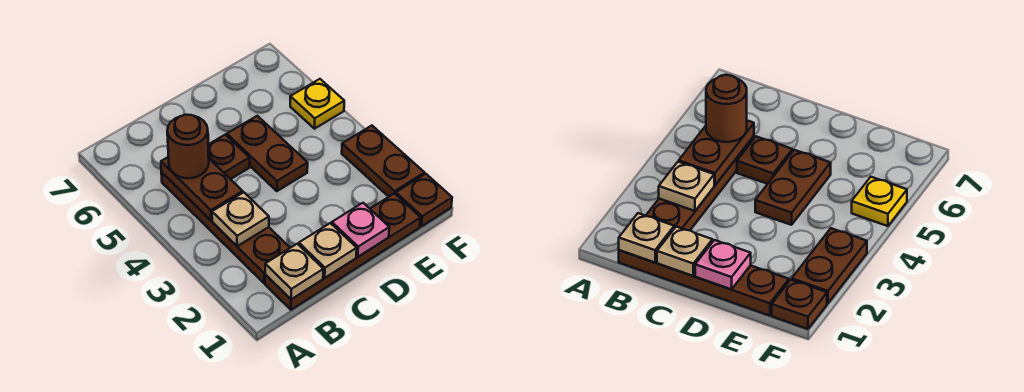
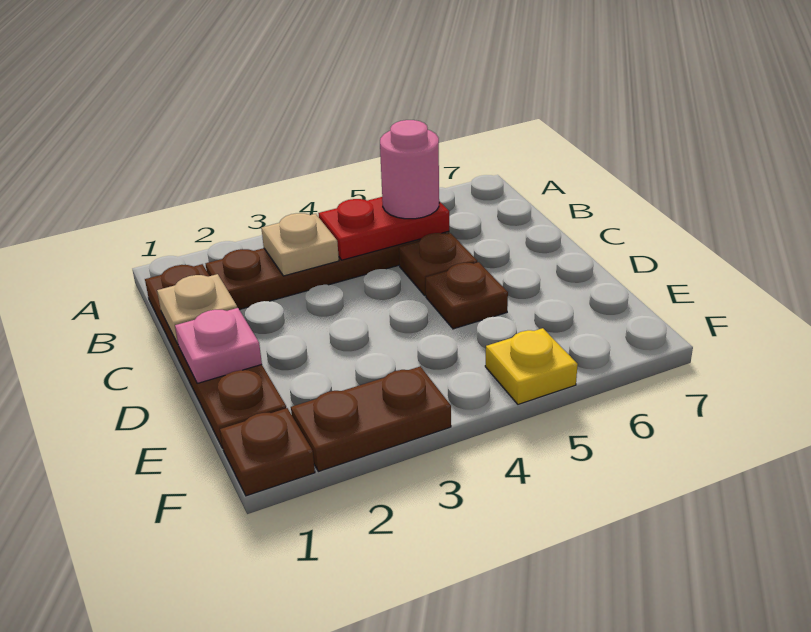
tan 1x1 plate [265,244,323,299] -> none
brown 1x2 plate [161,157,243,220] -> red 1x2 plate [318,197,449,260]
brown 1x1 round brick [167,115,209,178] -> pink 1x1 round brick [380,120,439,219]
brown 1x2 plate [227,116,308,191] -> brown 1x1 plate [426,262,508,329]

